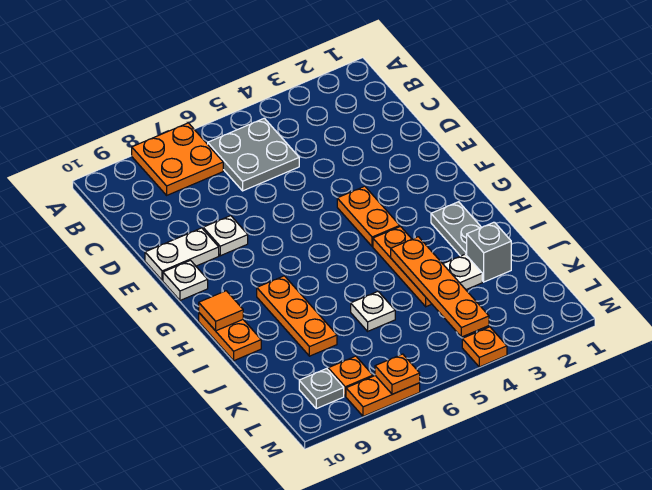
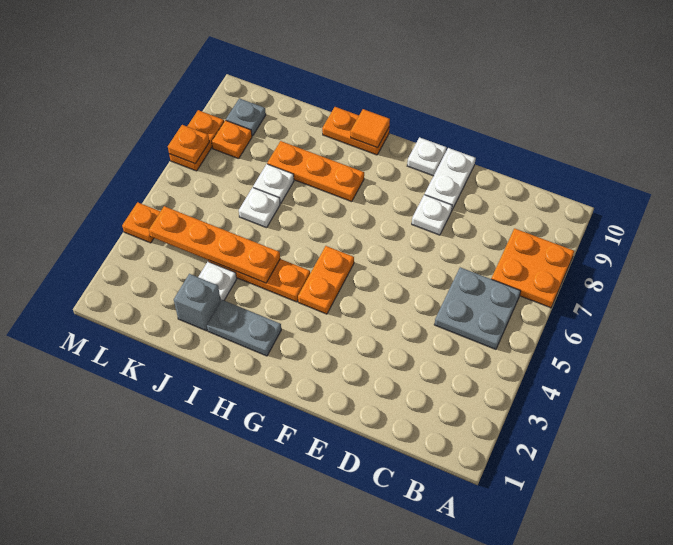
orange 1x2 plate [337,186,400,247] -> orange 1x2 plate turned to [298,246,354,314]
none -> white 1x1 plate [253,164,294,203]

